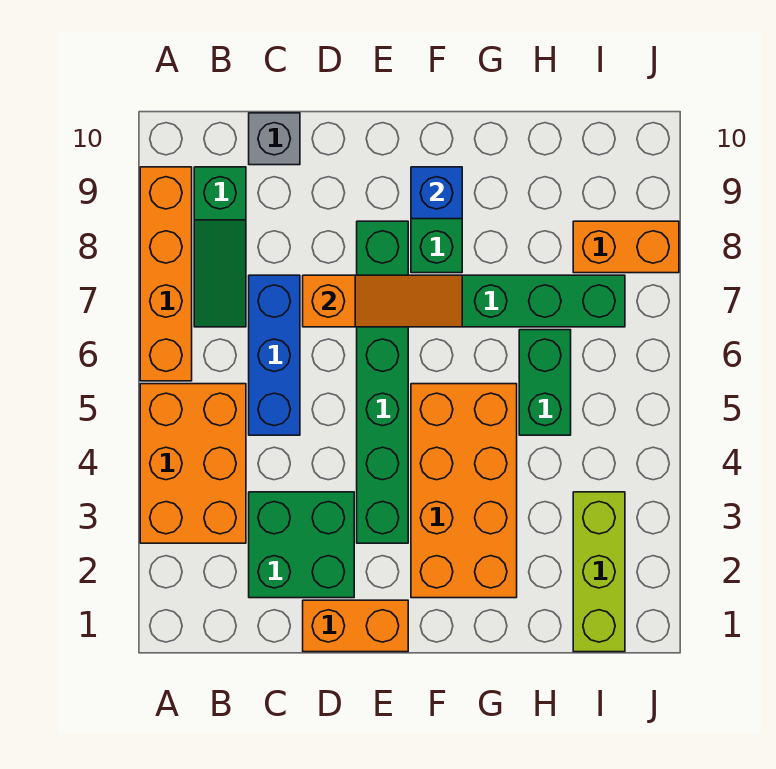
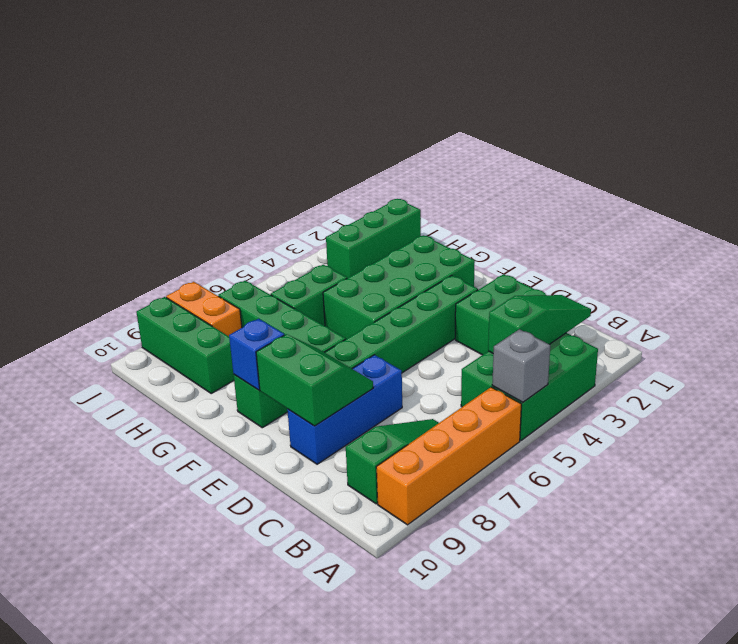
orange 2x3 brick [140,384,246,543] -> green 2x3 brick [461,333,598,441]
none -> green 1x3 slope [488,295,591,353]
blue 1x3 brick [249,275,300,435] -> blue 1x3 brick moved to [287,355,402,464]
grey 1x1 brick [249,113,300,165] -> grey 1x1 brick moved to [492,329,550,402]
orange 1x2 brick [303,600,408,652] -> none
orange 1x3 slope [303,275,462,327] -> none
none -> green 2x2 slope [256,334,373,426]
orange 2x4 brick [411,384,517,598] -> green 2x4 brick [323,235,475,339]
none -> green 1x3 brick [136,297,234,393]
lime 1x3 brick [573,492,625,652] -> green 1x3 brick [326,199,421,278]

